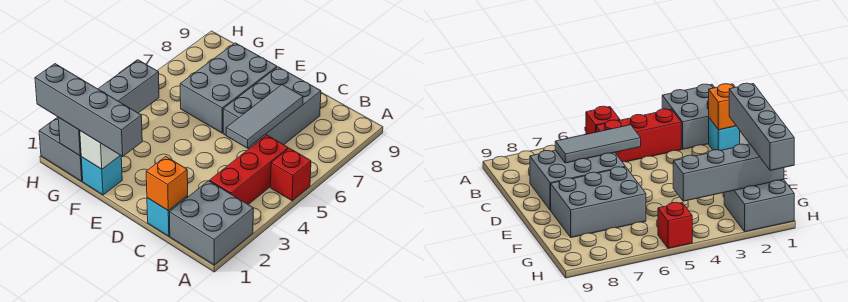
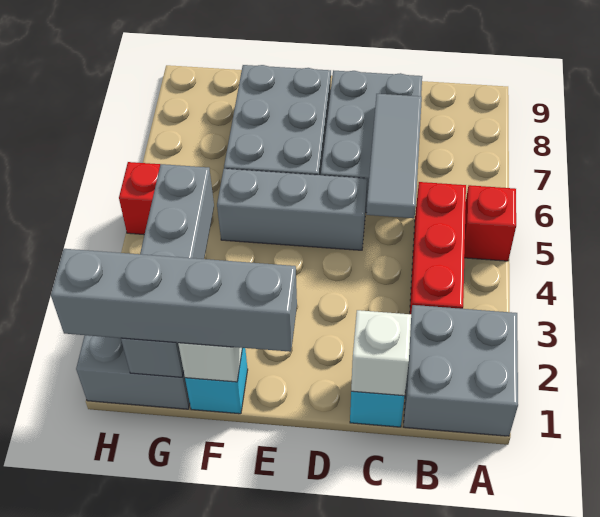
orange 1x1 brick [146,157,188,211] -> white 1x1 brick [351,310,411,396]
none -> grey 1x3 brick [217,169,367,250]

